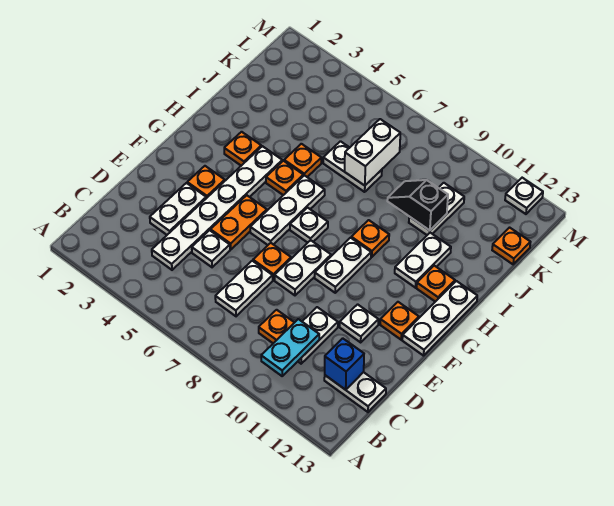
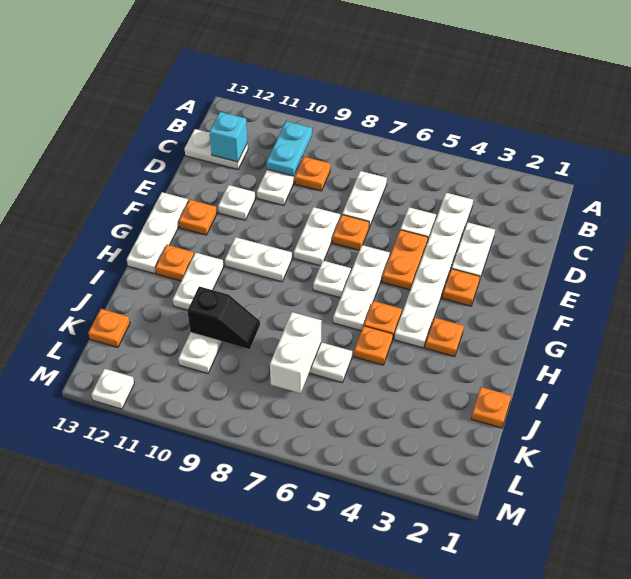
blue 1x1 brick [325,338,364,390] -> cyan 1x1 brick [210,112,248,162]
white 1x2 plate [315,238,371,293] -> white 1x2 plate turned to [225,237,292,282]
orange 1x1 plate [351,220,389,257] -> orange 1x1 plate moved to [472,387,511,428]

